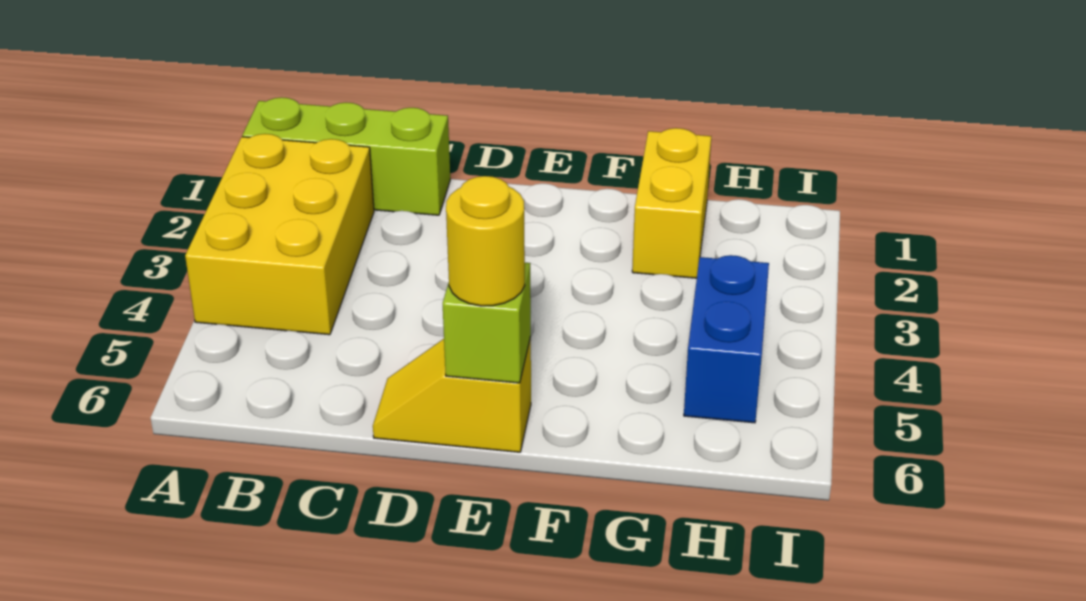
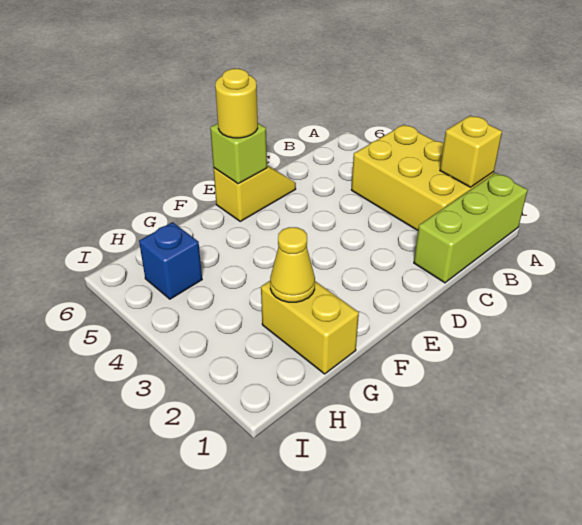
none -> yellow 1x1 brick [440,116,502,187]
none -> yellow 1x1 cone [270,227,315,302]
blue 1x2 brick [684,255,769,423] -> blue 1x1 brick [139,222,202,299]

